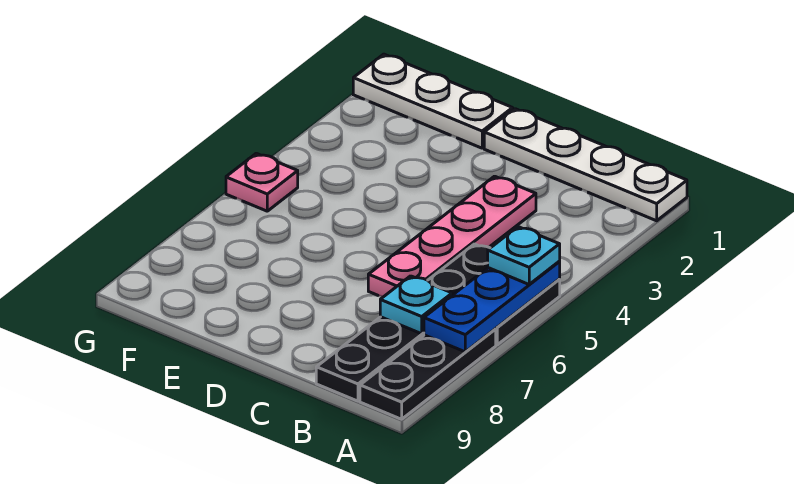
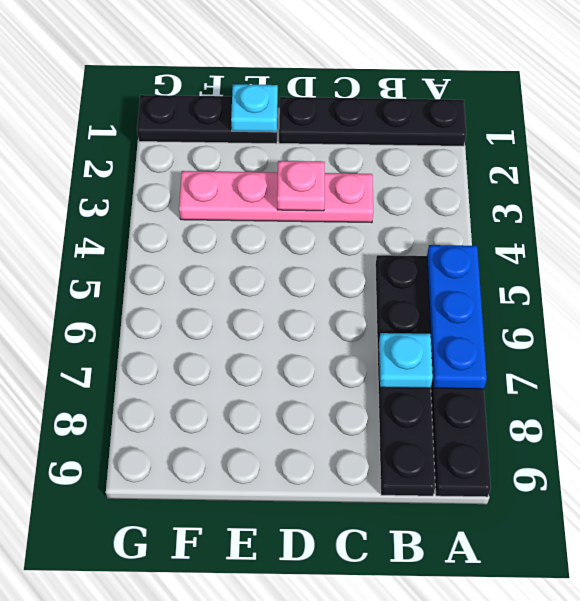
white 1x4 plate [484,109,687,221] -> black 1x4 plate [279,97,466,146]
cyan 1x1 plate [488,227,560,284] -> cyan 1x1 plate moved to [231,84,278,132]
pink 1x4 plate [368,176,536,297] -> pink 1x4 plate turned to [179,171,373,223]
white 1x3 plate [353,54,513,148] -> black 1x3 plate [137,95,278,144]
pink 1x1 plate [226,153,298,211] -> pink 1x1 plate moved to [277,161,325,211]

